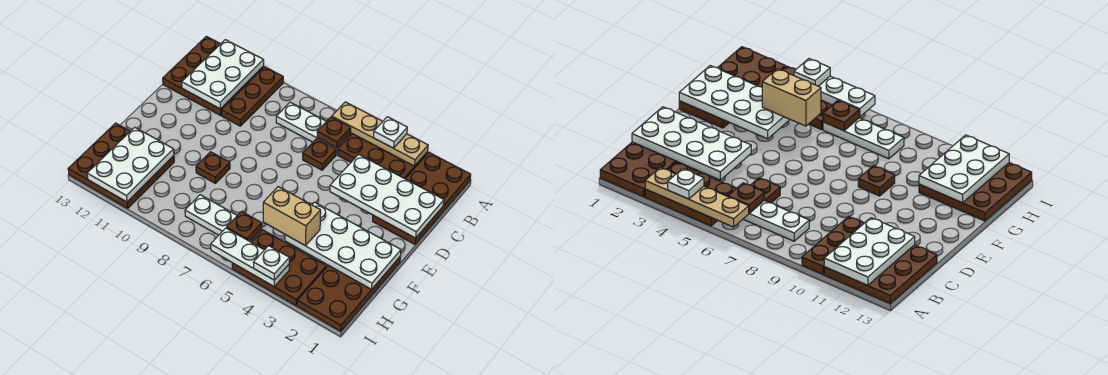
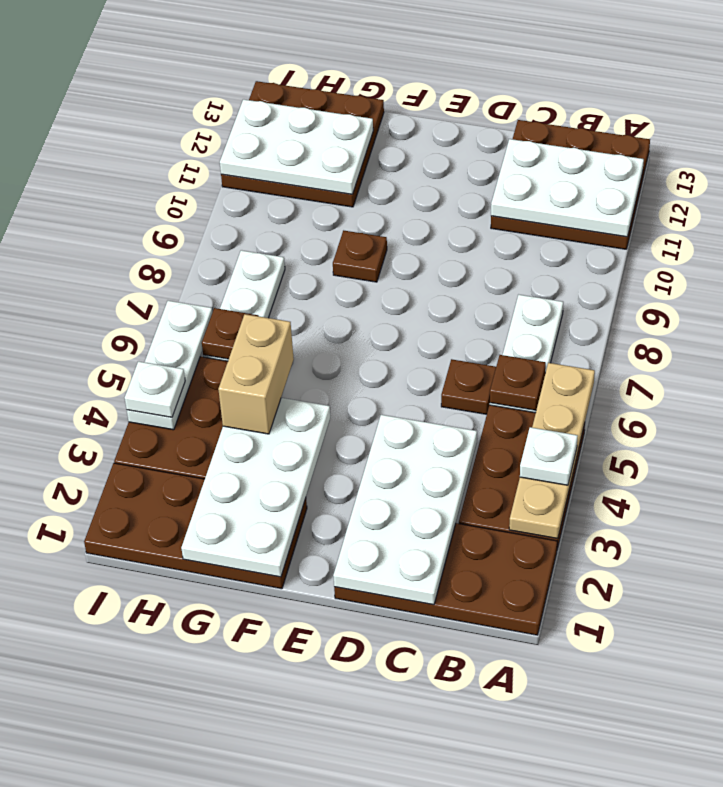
brown 1x3 plate [221,67,283,126] -> none

